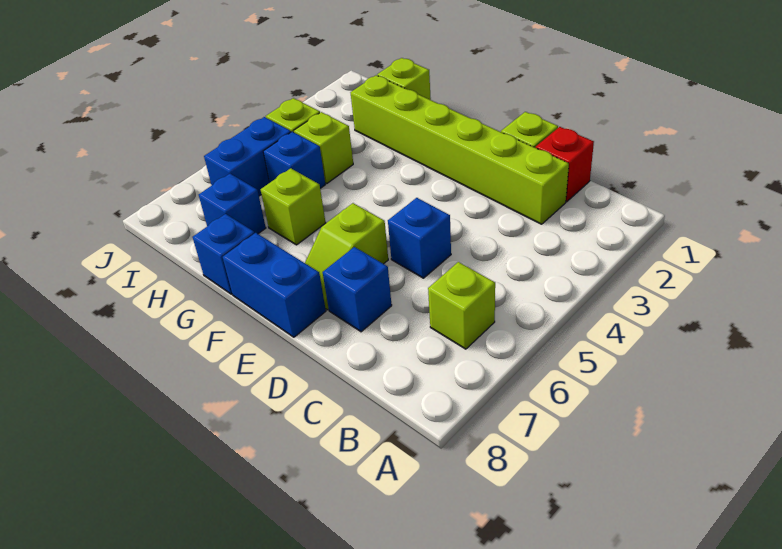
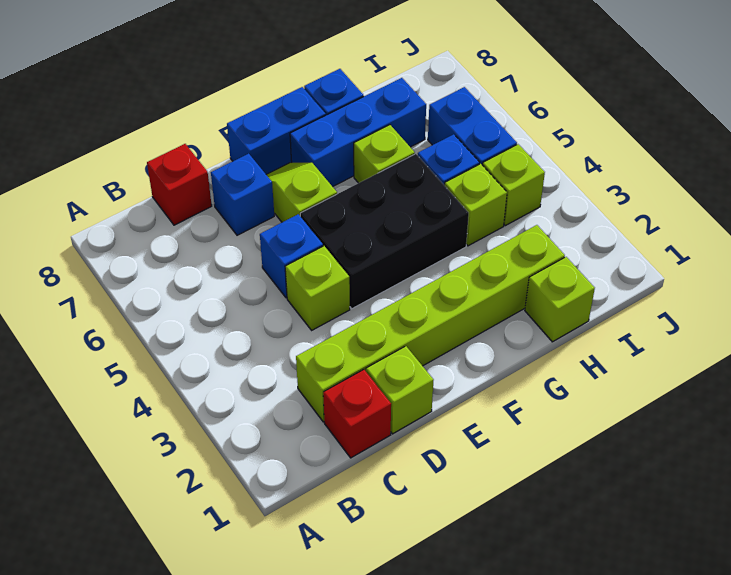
lime 1x1 brick [428,262,495,349] -> lime 1x1 brick moved to [285,246,350,330]
none -> red 1x1 brick [147,144,212,225]
none -> black 2x3 brick [300,154,469,309]
blue 1x1 brick [199,174,266,234] -> blue 1x3 brick [290,78,426,187]

